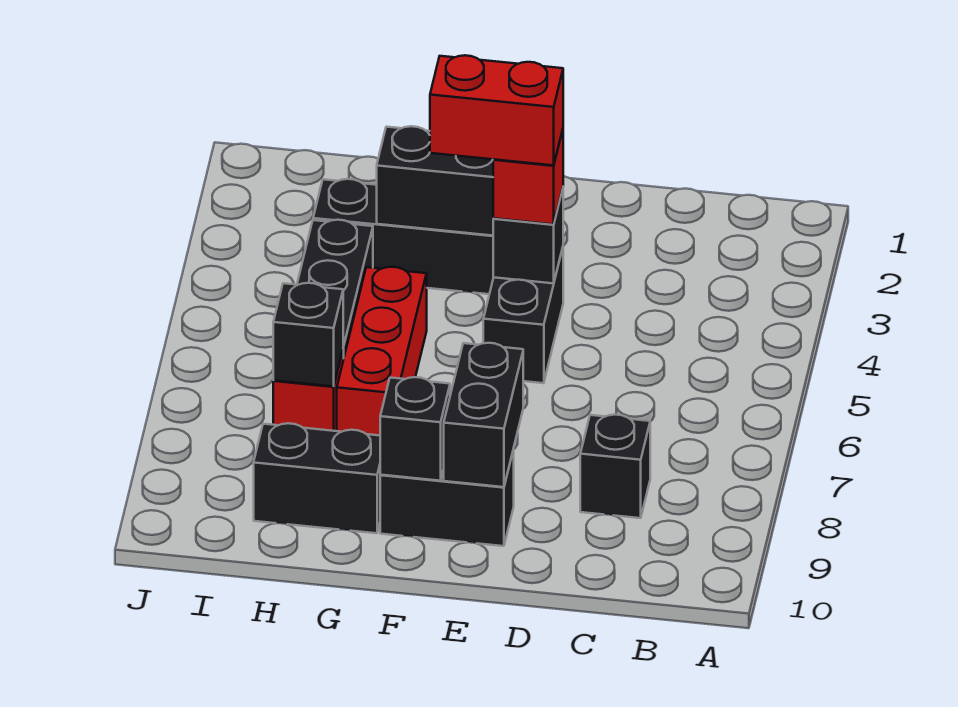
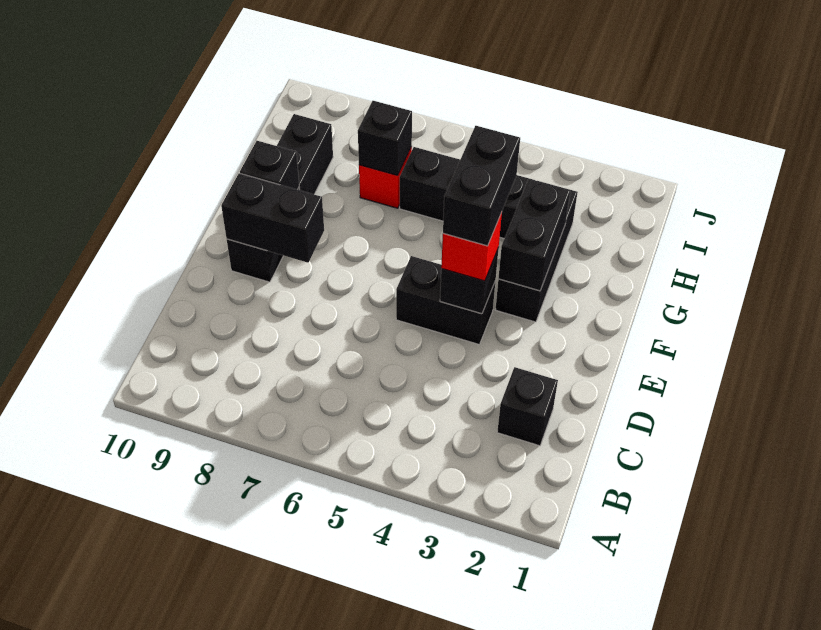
black 1x1 brick [580,415,650,518] -> black 1x1 brick moved to [497,367,558,446]
red 1x2 brick [430,55,563,165] -> black 1x2 brick [443,126,520,246]
red 1x3 brick [337,267,427,435] -> none

